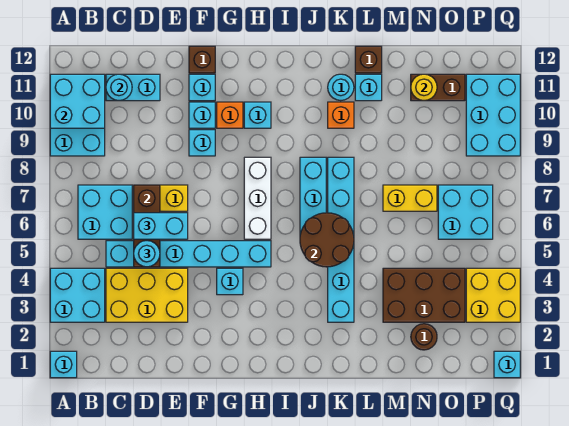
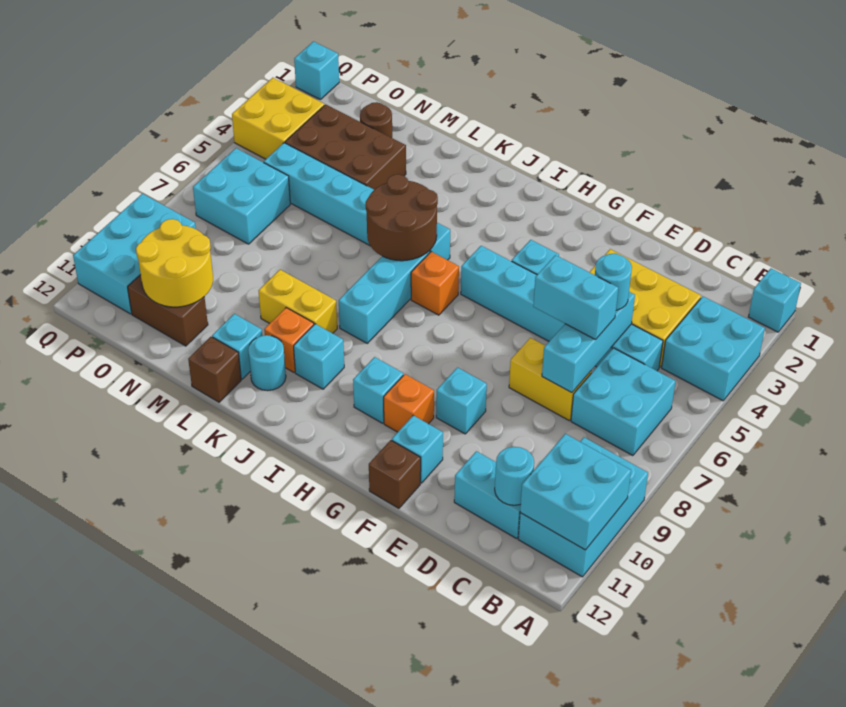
brown 1x3 brick [134,185,160,267] -> cyan 1x3 brick [542,292,635,393]
cyan 1x1 brick [189,102,215,128] -> cyan 1x1 brick moved to [294,324,344,389]
white 1x3 brick [244,157,271,239] -> none
none -> orange 1x1 brick [411,252,459,315]
cyan 1x6 brick [328,157,354,322] -> cyan 1x6 brick turned to [264,143,450,260]
yellow 1x2 brick [383,185,437,211] -> yellow 1x2 brick moved to [259,270,337,333]
yellow 1x1 round brick [411,74,437,101] -> yellow 2x2 round brick [136,219,213,307]

